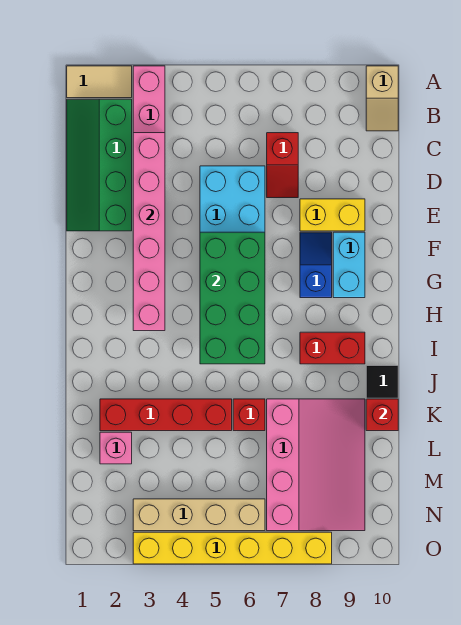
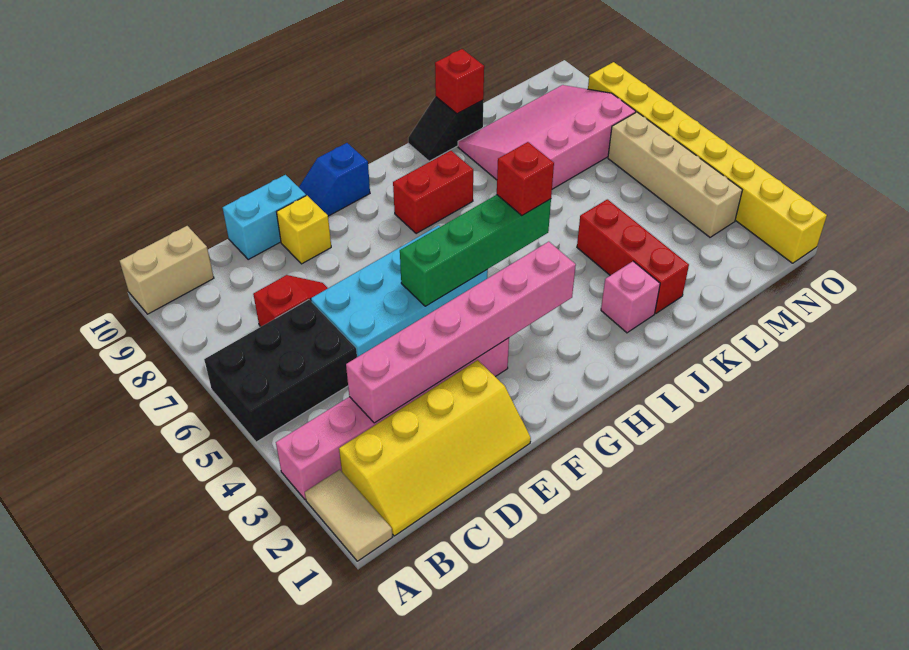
none -> black 2x3 brick [204,300,357,442]
tan 1x2 slope [366,66,398,131] -> tan 1x2 brick [120,226,214,314]
green 2x4 slope [67,99,132,231] -> yellow 2x4 slope [339,360,531,536]
yellow 1x2 brick [300,199,365,231] -> yellow 1x1 brick [277,196,331,264]
green 2x4 brick [200,232,265,364] -> green 1x4 brick [400,195,551,306]
blue 1x2 slope [300,232,332,298] -> blue 1x2 slope moved to [299,143,370,216]
cyan 1x2 brick [333,232,365,298] -> cyan 1x2 brick moved to [223,175,306,260]
red 1x2 brick [300,332,365,364] -> red 1x2 brick turned to [393,151,473,234]
red 1x4 brick [100,399,232,431] -> red 1x3 brick [577,199,689,314]
red 1x1 brick [233,399,265,431] -> red 1x1 brick moved to [497,142,554,215]
pink 1x1 brick [100,432,132,464] -> pink 1x1 brick moved to [601,261,660,333]
yellow 1x6 brick [133,532,332,564] -> yellow 1x8 brick [588,62,827,263]

